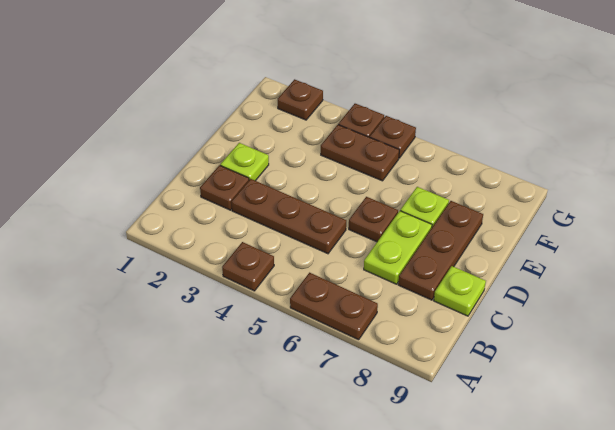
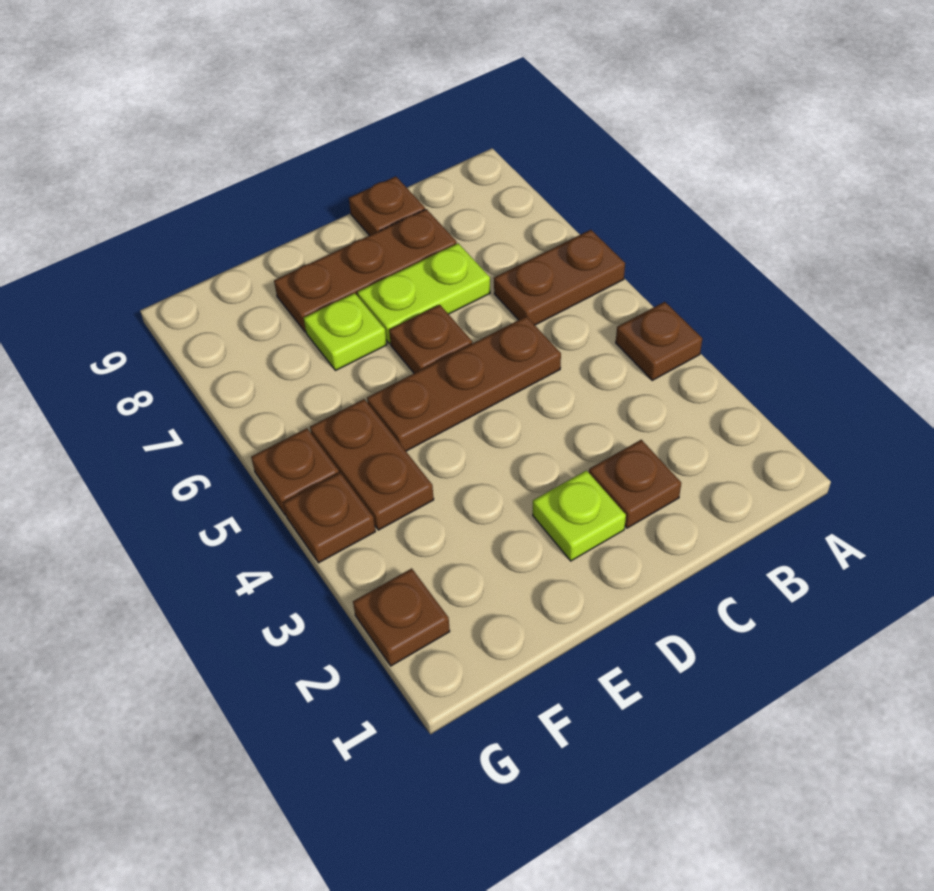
brown 1x2 plate [290,273,378,340] -> brown 1x2 plate turned to [494,230,625,325]
brown 1x3 plate [232,179,346,254] -> brown 1x3 plate turned to [367,316,561,451]
lime 1x1 plate [434,266,486,316] -> brown 1x1 plate [349,176,425,236]

